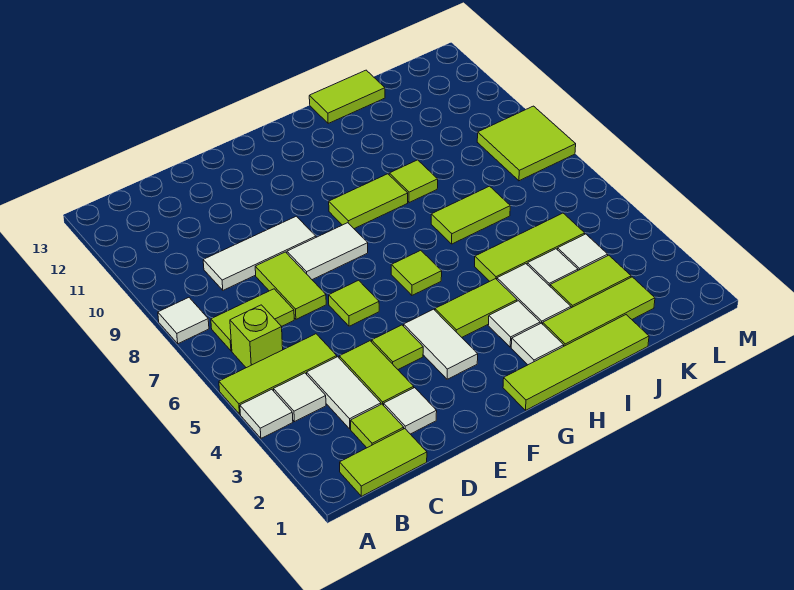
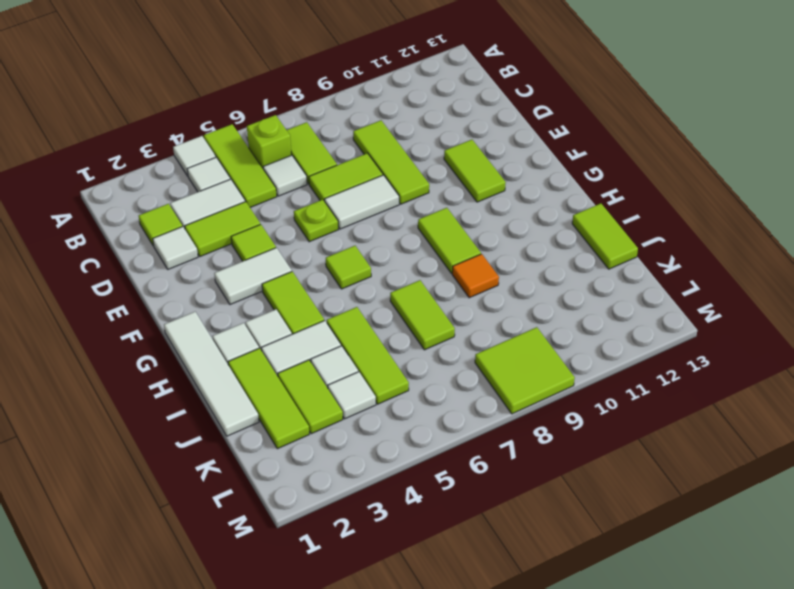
white 1x1 tile [158,298,209,344] -> white 1x1 tile moved to [263,155,307,196]
lime 1x2 tile [340,429,427,496] -> lime 1x2 tile moved to [444,140,506,202]
white 1x3 tile [203,216,316,290] -> lime 1x3 tile [353,120,429,204]
lime 1x1 tile [329,280,379,326] -> lime 1x1 plate [294,200,339,242]
white 1x2 tile [287,223,368,280] -> white 1x2 tile turned to [325,175,399,229]
lime 1x4 tile [503,315,649,410] -> white 1x4 tile [164,312,259,436]
lime 1x1 tile [389,160,438,203] -> orange 1x1 tile [452,254,499,298]

